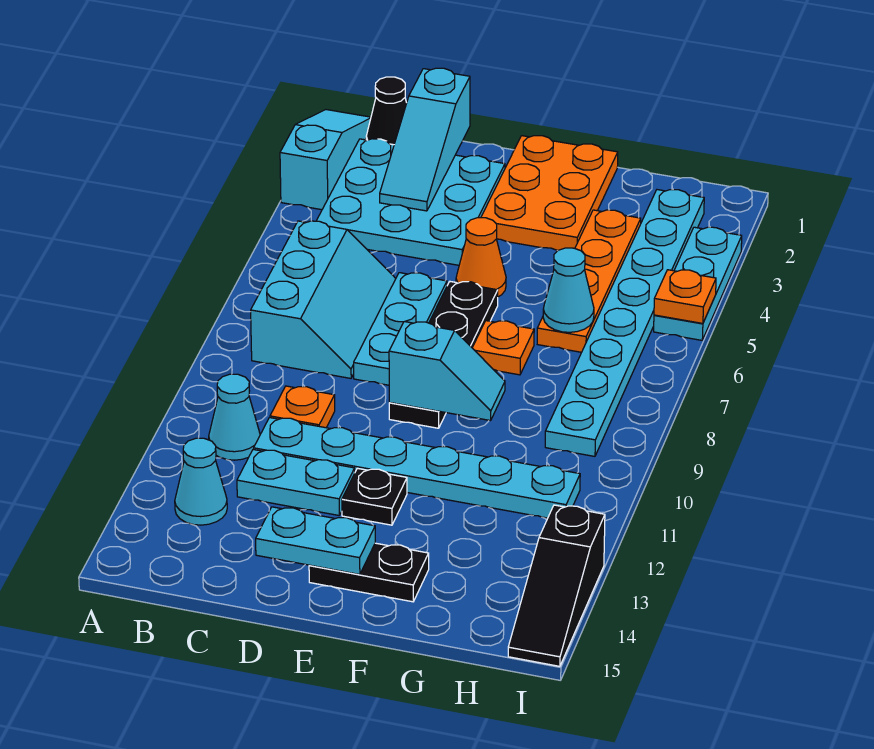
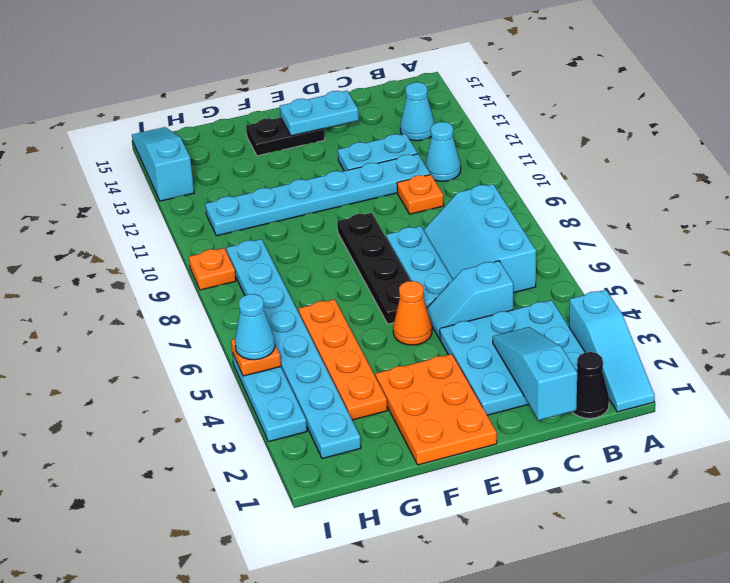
cyan 1x2 slope [389,322,505,421] -> cyan 1x2 slope moved to [427,261,513,339]
black 1x1 plate [342,468,407,525] -> none
orange 1x1 plate [472,321,534,375] -> orange 1x1 plate moved to [189,248,236,290]
cyan 1x1 cone [543,248,594,332] -> cyan 1x1 cone moved to [235,294,275,360]
black 1x3 slope [508,505,605,666] -> cyan 1x3 slope [132,127,194,201]

